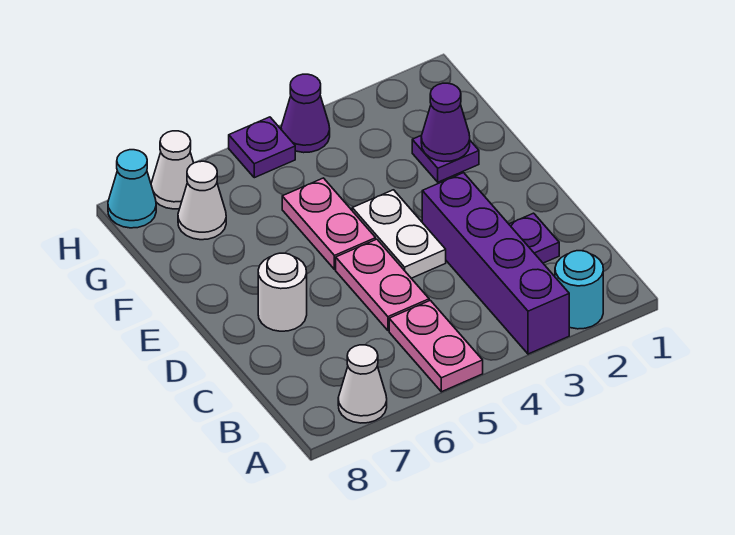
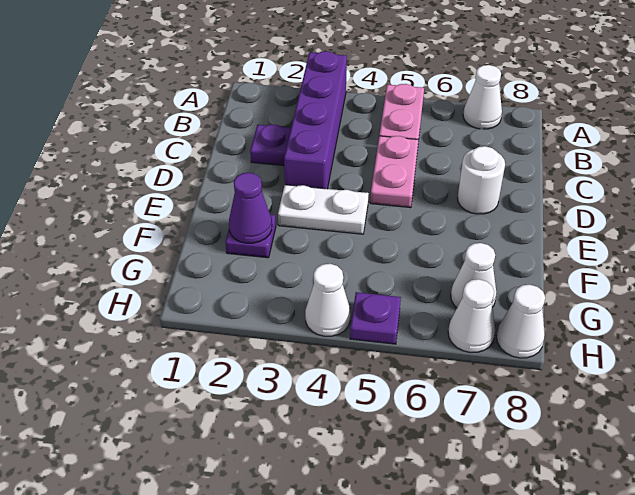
cyan 1x1 round brick [555,251,603,329] -> none
white 1x2 plate [352,190,446,278] -> white 1x2 plate turned to [278,185,369,234]
pink 1x2 plate [282,178,376,269] -> none
purple 1x1 cone [281,74,330,153] -> white 1x1 cone [305,264,351,336]
cyan 1x1 cone [108,150,156,228] -> white 1x1 cone [497,285,545,358]

